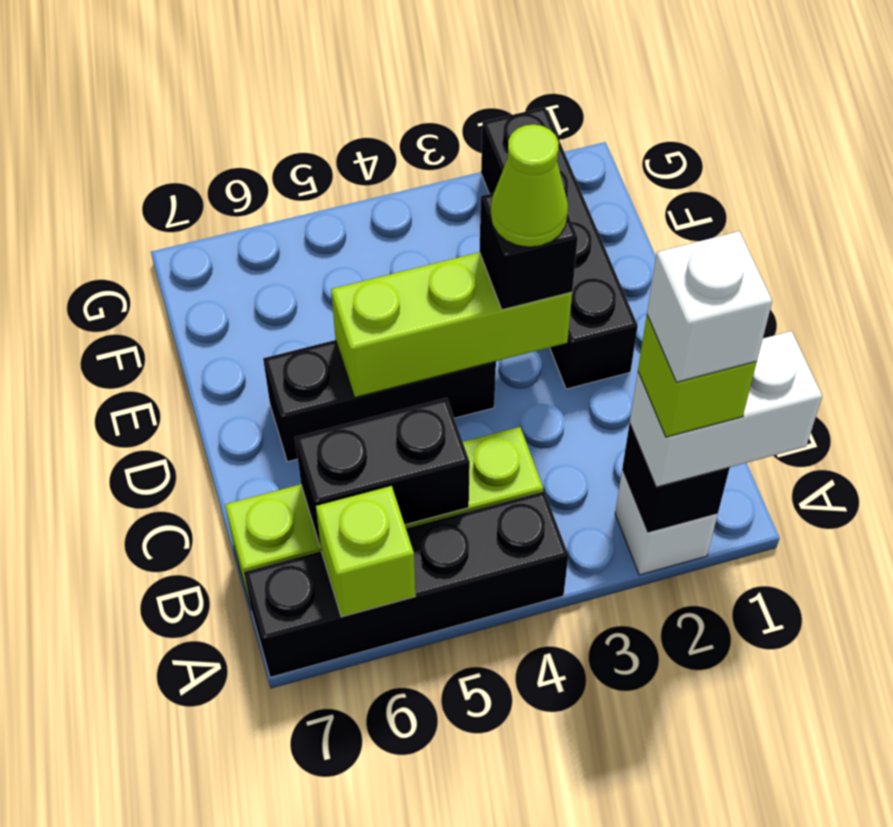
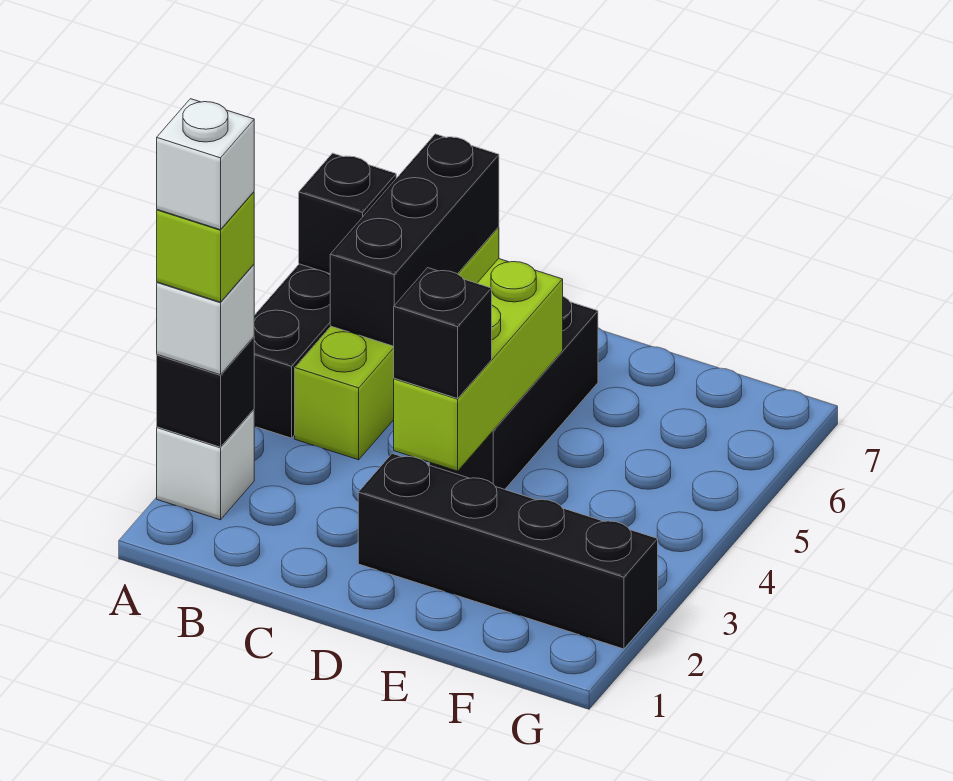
white 1x2 brick [630,331,822,487] -> white 1x1 brick [157,264,254,375]
lime 1x1 brick [316,486,415,617] -> black 1x1 brick [299,153,396,274]
black 1x2 brick [295,398,470,547] -> black 1x3 brick [330,134,499,346]
lime 1x1 cone [491,125,568,247] -> none

